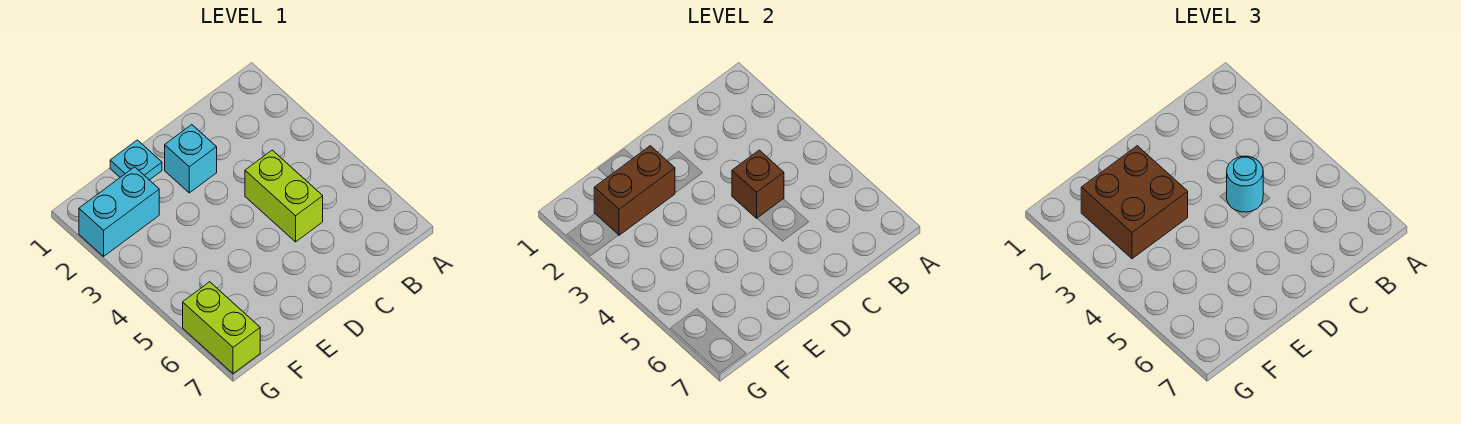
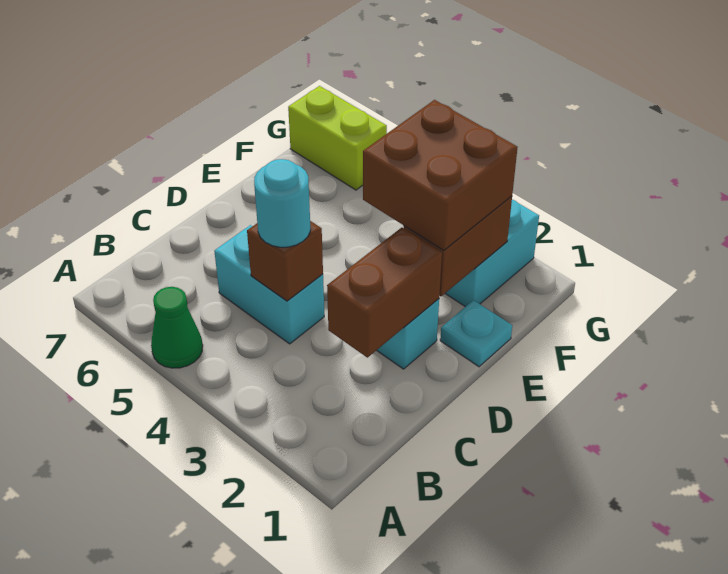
none -> green 1x1 cone [151,287,203,368]
none -> brown 1x2 brick [327,228,442,358]
lime 1x2 brick [245,150,323,242] -> cyan 1x2 brick [214,225,324,344]

